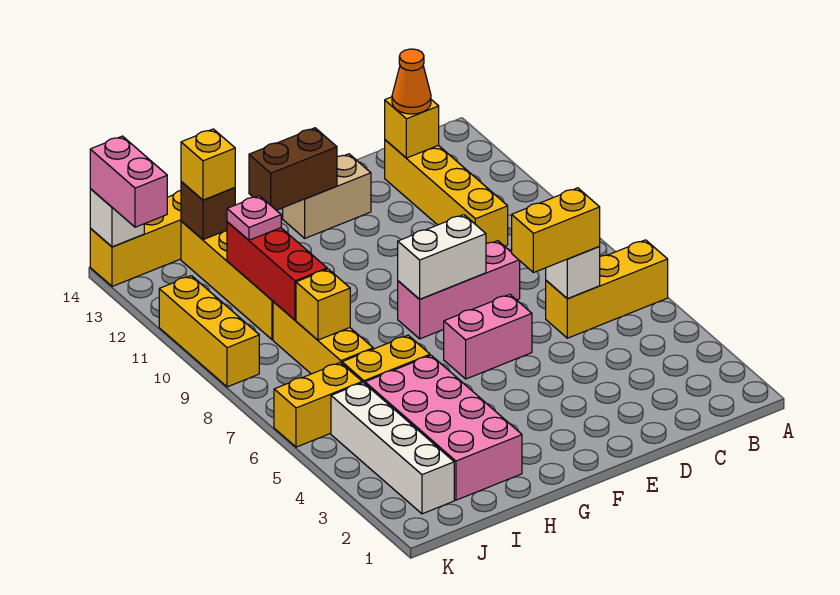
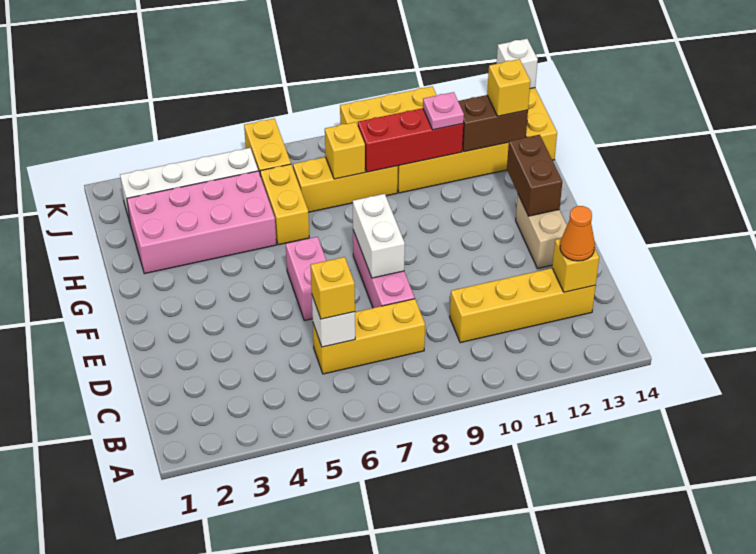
yellow 1x3 brick [546,240,668,338] -> yellow 1x3 brick turned to [313,299,425,374]
yellow 1x2 brick [512,188,600,273] -> yellow 1x1 brick [311,257,355,319]
brown 1x1 brick [181,182,235,240] -> brown 1x2 brick [458,95,528,152]
pink 1x2 brick [90,136,167,227] -> none

